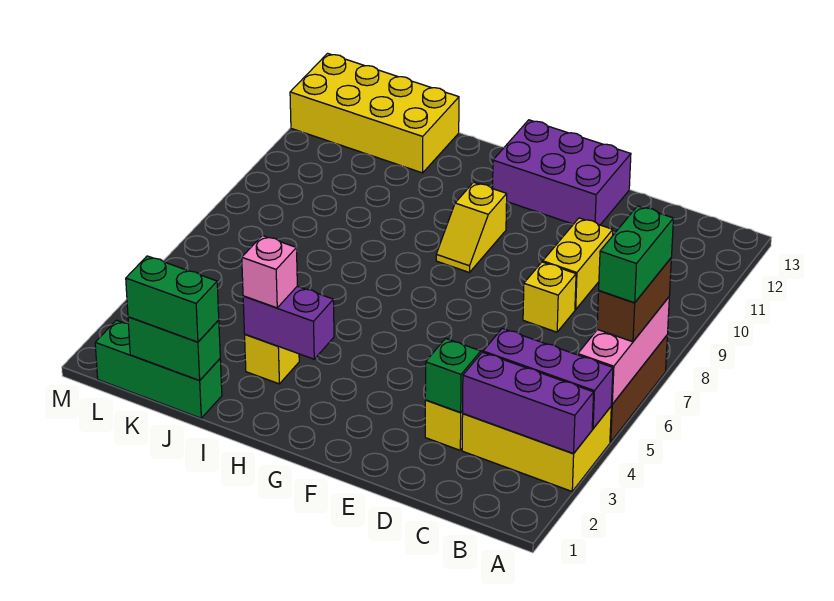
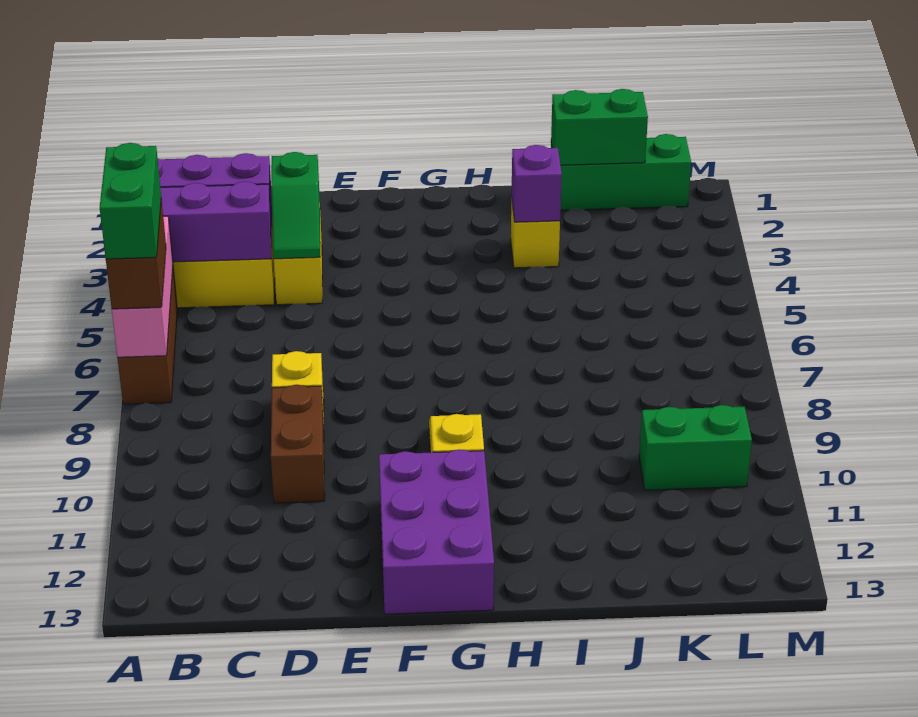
yellow 1x2 brick [543,218,613,309] -> brown 1x2 brick [271,385,325,503]
purple 2x3 brick [493,120,631,225] -> purple 2x3 brick turned to [379,450,494,614]
purple 1x2 brick [243,286,334,359] -> purple 1x1 brick [512,145,562,222]
pink 1x1 brick [242,235,297,308] -> none
green 1x2 brick [126,256,219,342] -> green 1x2 brick moved to [639,405,752,490]
yellow 2x4 brick [290,53,459,173] -> none

